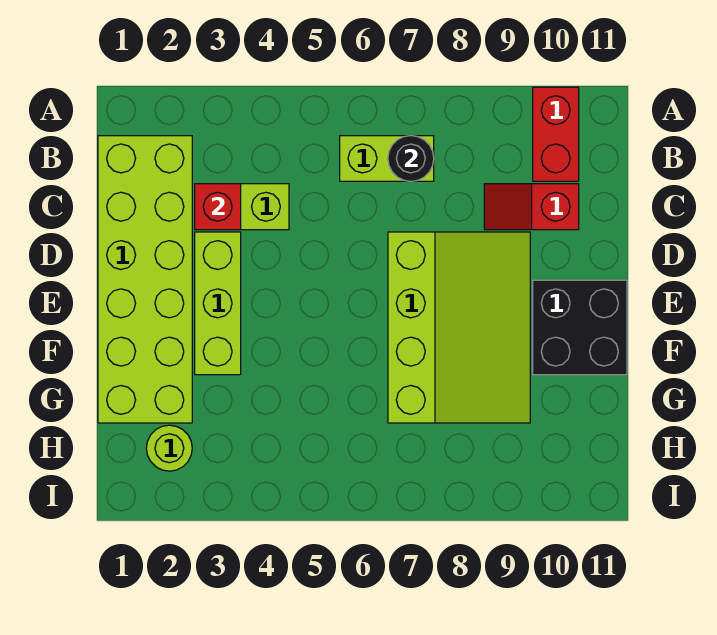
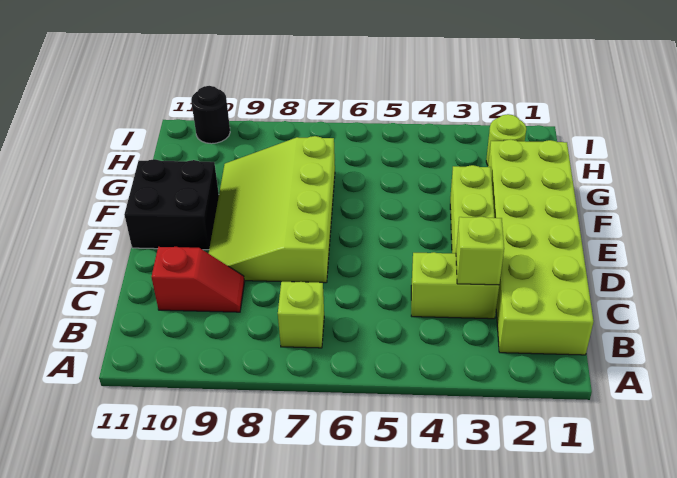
red 1x2 brick [533,87,579,181] -> none
lime 1x2 brick [340,136,434,181] -> lime 1x1 brick [278,282,324,348]
black 1x1 round brick [388,136,434,181] -> black 1x1 round brick moved to [191,86,230,144]
red 1x1 brick [195,184,241,230] -> lime 1x1 brick [456,217,504,285]

